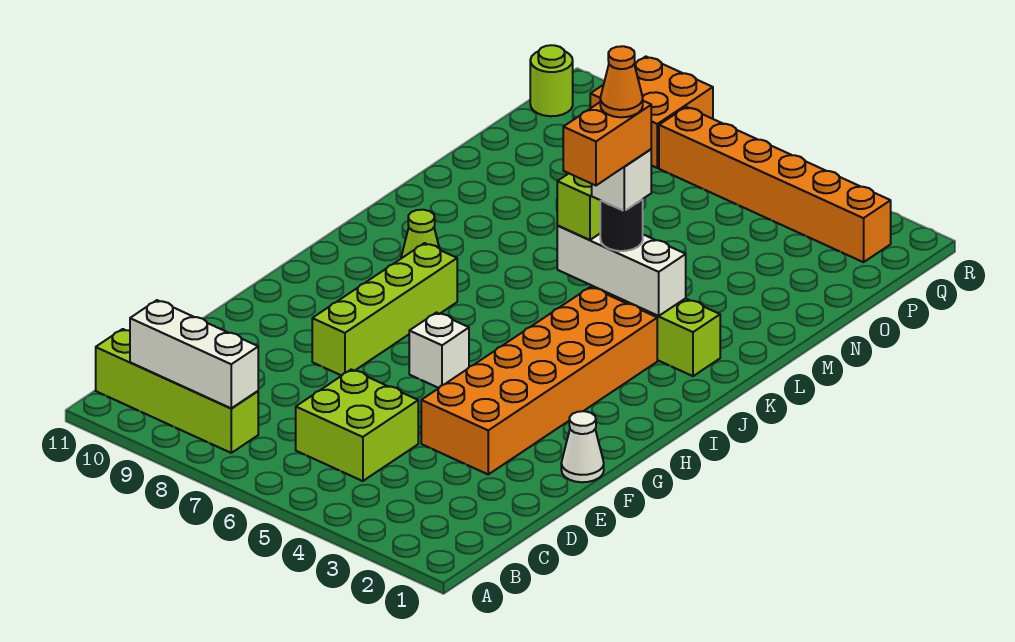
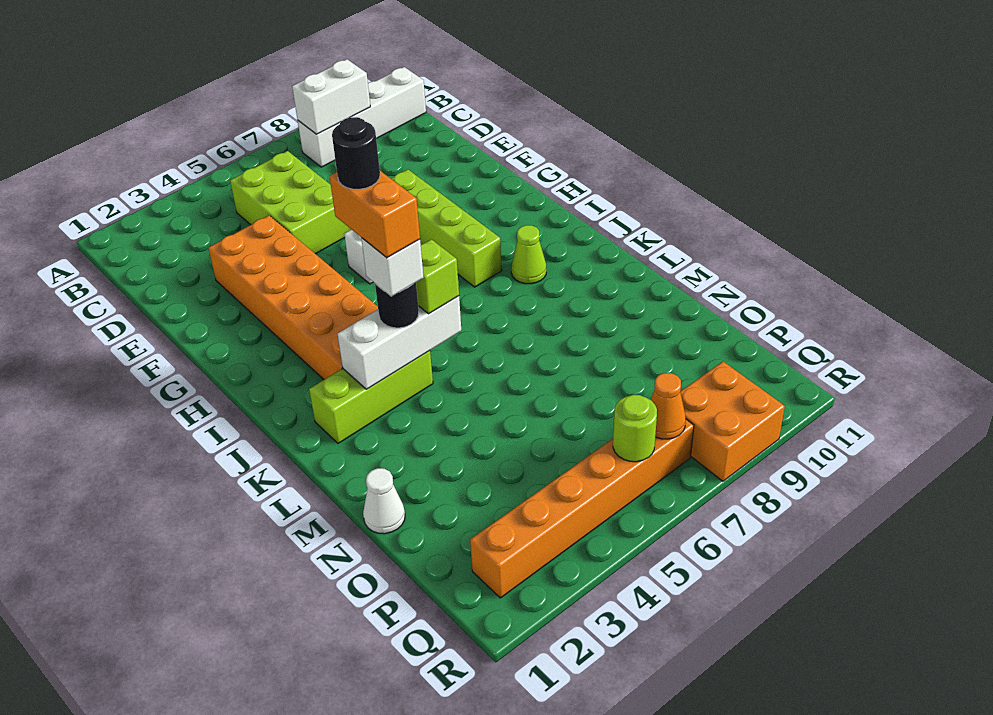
lime 1x4 brick [96,329,258,453] -> white 1x4 brick [298,67,426,167]
white 1x3 brick [130,300,258,408] -> white 1x2 brick [292,59,370,134]
lime 2x2 brick [296,370,418,481] -> lime 2x3 brick [230,151,352,254]
white 1x1 cone [561,411,604,482] -> white 1x1 cone moved to [363,468,405,534]
none -> black 1x1 round brick [332,117,380,189]
orange 1x1 cone [600,46,643,117] -> orange 1x1 cone moved to [651,373,686,439]
lime 1x1 round brick [530,45,573,116] -> lime 1x1 round brick moved to [613,395,657,462]

